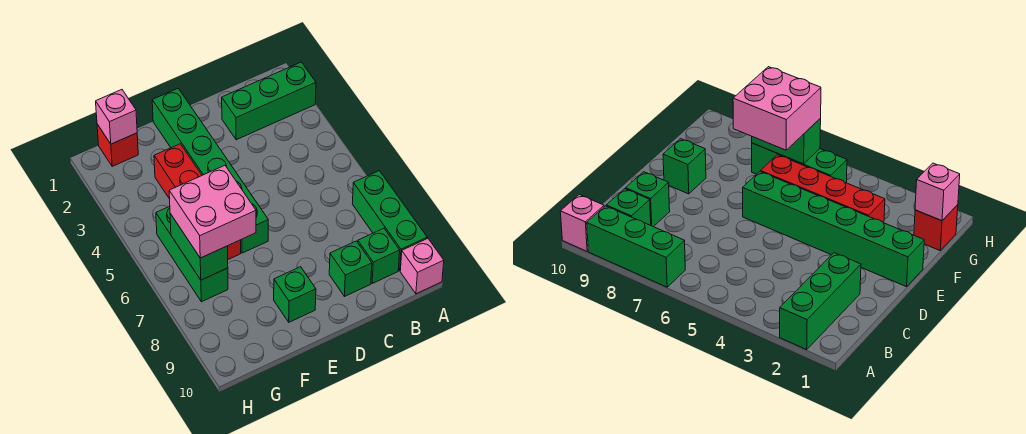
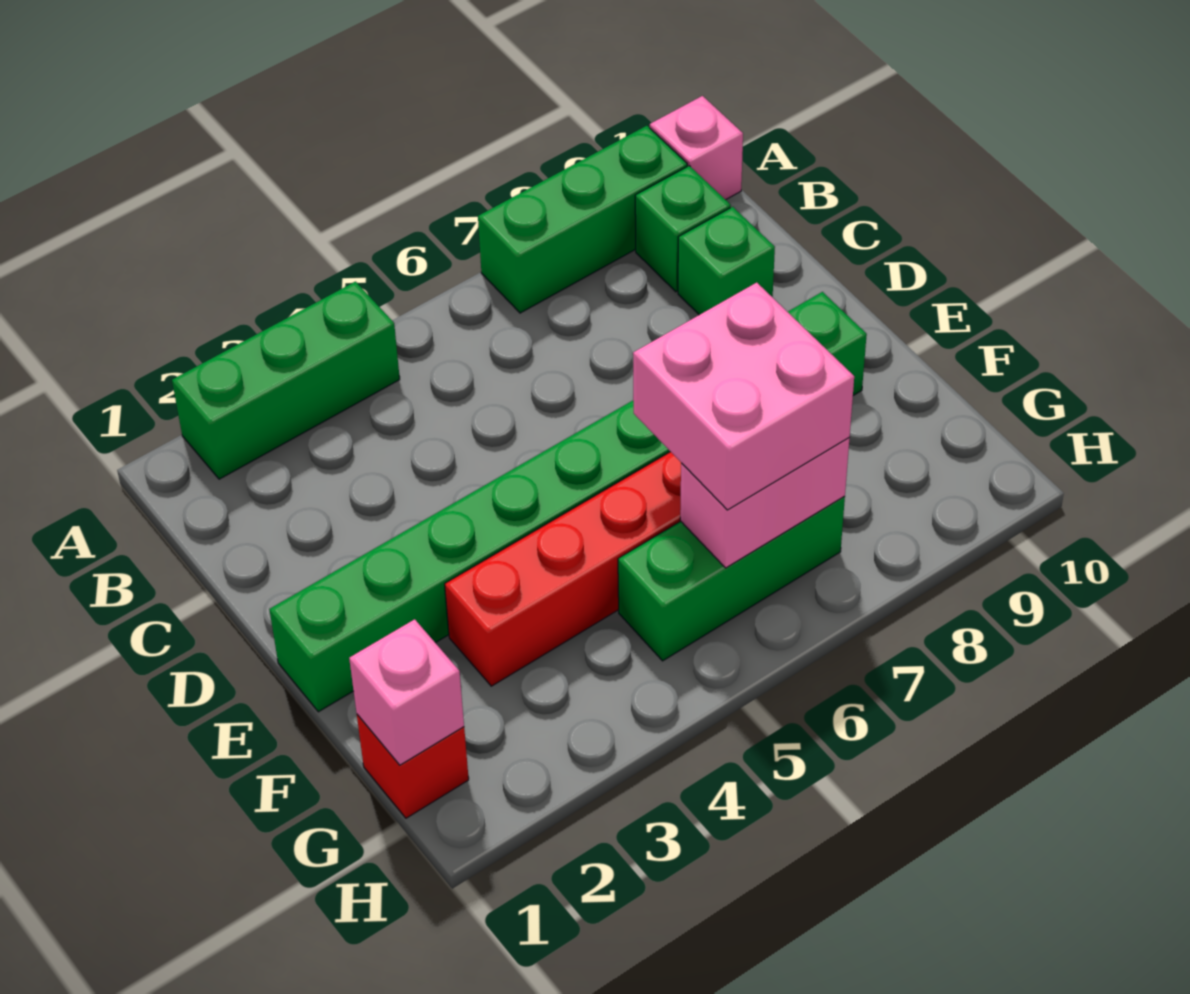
green 1x3 brick [222,62,316,140] -> green 1x3 brick turned to [172,282,400,479]
green 1x2 brick [170,214,228,280] -> pink 1x2 brick [680,438,849,568]

